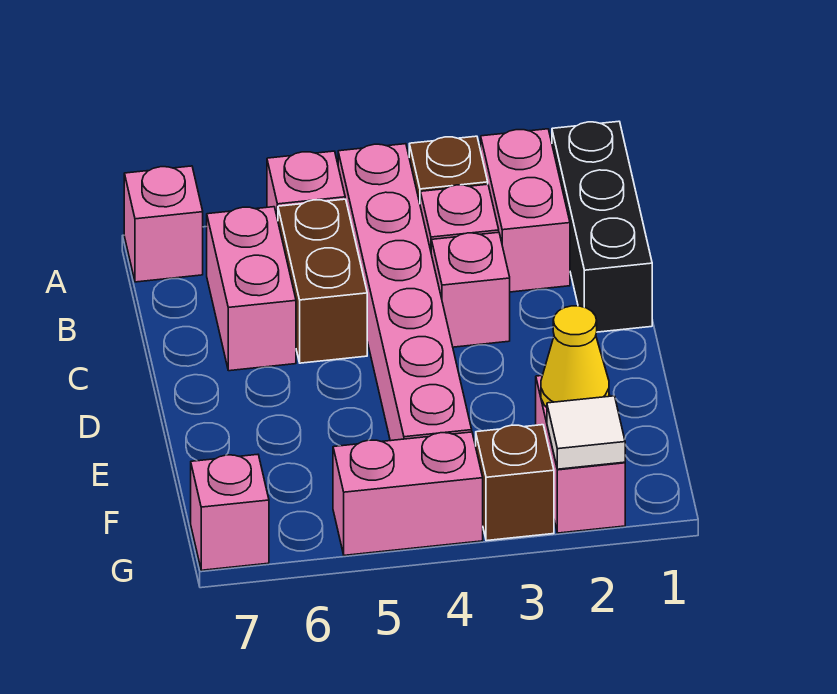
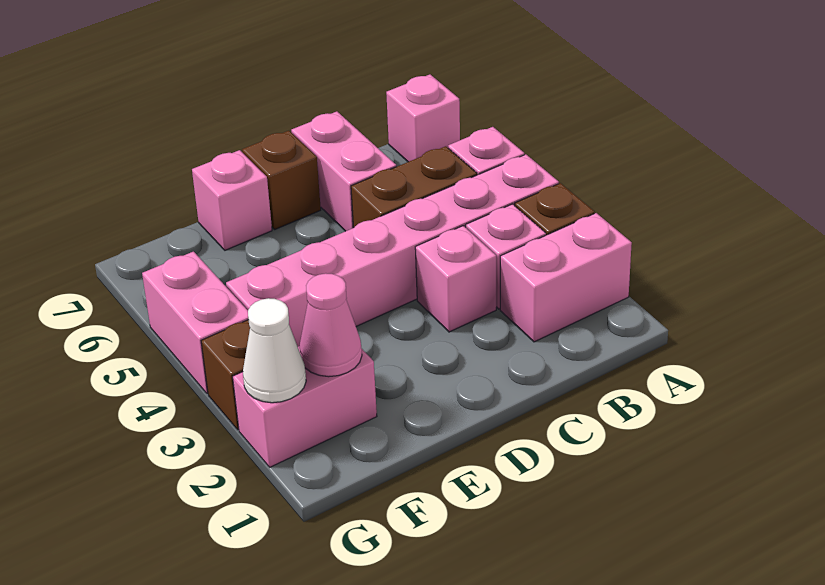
black 1x3 brick [552,121,652,332] -> none
pink 1x2 brick [207,207,296,371] -> pink 1x2 brick turned to [291,111,396,231]
none -> brown 1x1 brick [242,131,321,230]
yellow 1x1 cone [541,306,609,407] -> pink 1x1 cone [300,273,362,377]
white 1x1 tile [547,396,625,469] -> white 1x1 cone [243,298,306,403]
pink 1x1 brick [191,454,269,570] -> pink 1x1 brick moved to [192,150,272,250]

